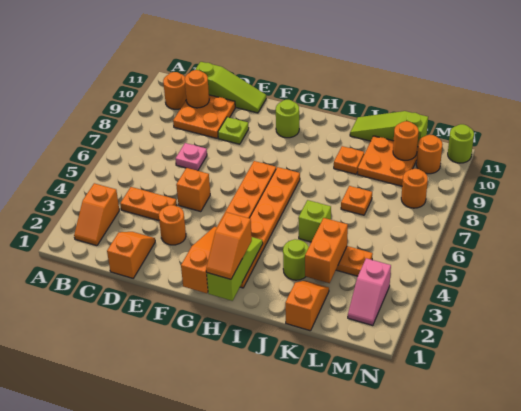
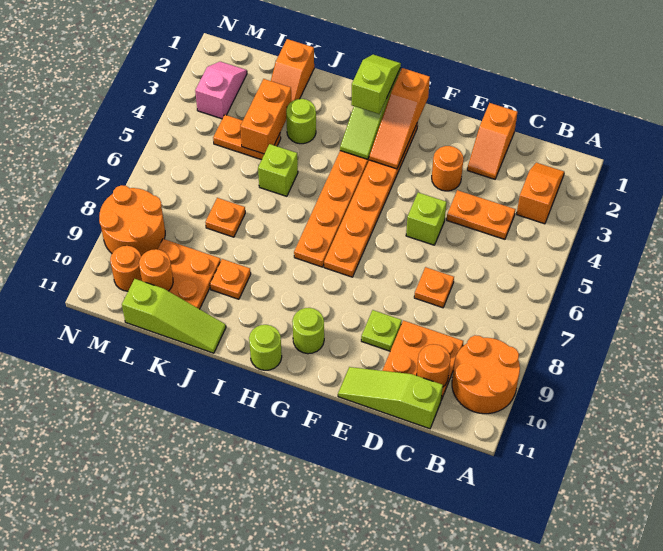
orange 1x1 round brick [163,72,186,109] -> orange 2x2 round brick [452,335,520,414]
pink 1x1 plate [175,143,207,171] -> orange 1x1 plate [414,267,454,308]
orange 1x1 brick [176,168,210,212] -> lime 1x1 brick [406,193,446,245]
orange 1x2 slope [206,212,252,279] -> lime 1x2 slope [351,55,401,114]
orange 1x1 round brick [401,169,428,208] -> orange 2x2 round brick [99,185,165,256]
lime 1x1 round brick [448,124,474,163] -> lime 1x1 round brick moved to [249,325,282,370]

